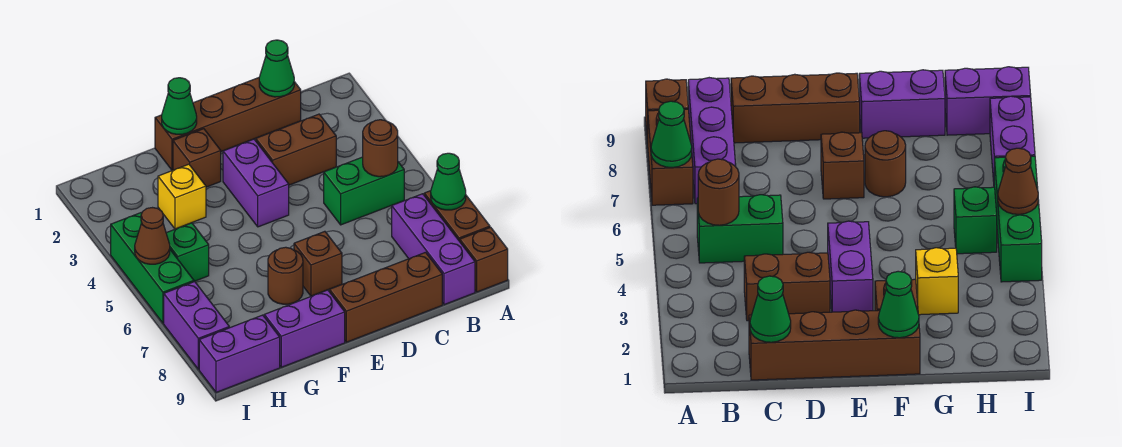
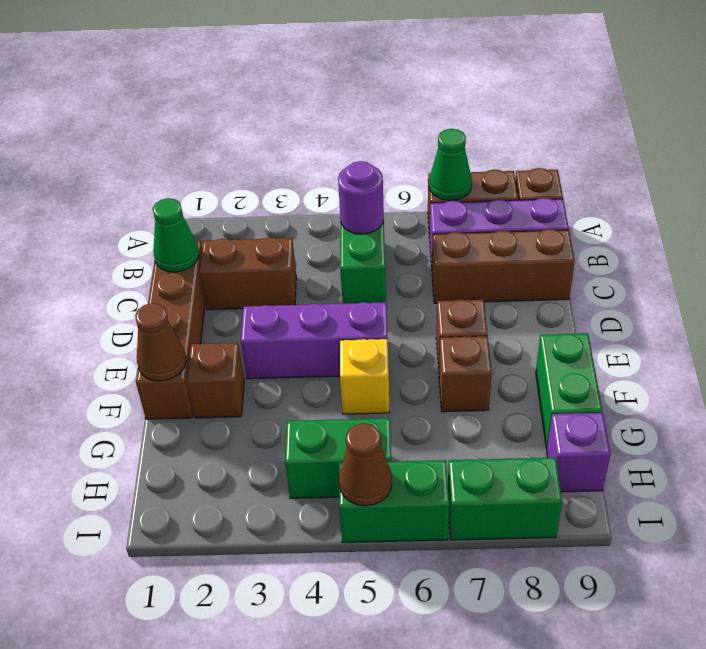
brown 1x1 round brick [363,120,398,177] -> purple 1x1 round brick [338,161,384,234]
brown 1x2 brick [255,114,336,185] -> brown 1x2 brick turned to [199,237,296,310]
brown 1x3 brick [329,252,442,342] -> brown 1x3 brick turned to [432,229,575,303]
purple 1x2 brick [223,139,289,227] -> purple 1x3 brick [241,302,388,379]
green 1x1 cone [162,78,197,134] -> brown 1x1 cone [135,303,186,381]
brown 1x1 round brick [268,247,303,304] -> brown 1x1 brick [439,336,492,412]
purple 1x2 brick [264,290,345,367] -> green 1x2 brick [536,333,602,449]
yellow 1x1 brick [158,164,206,229] -> yellow 1x1 brick moved to [340,339,390,414]
green 1x1 brick [166,223,209,281] -> green 1x2 brick [285,418,391,498]
purple 1x2 brick [199,315,280,392] -> purple 1x1 brick [547,413,610,492]
green 1x3 brick [111,212,194,323] -> green 1x2 brick [339,460,449,542]
purple 1x2 brick [164,282,229,369] -> green 1x2 brick [448,458,562,540]

